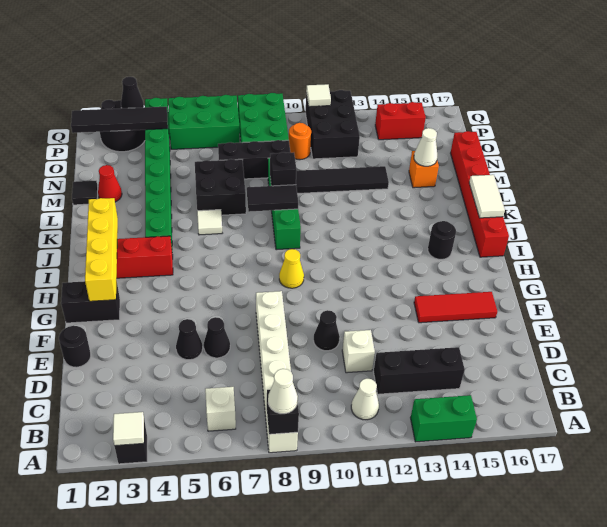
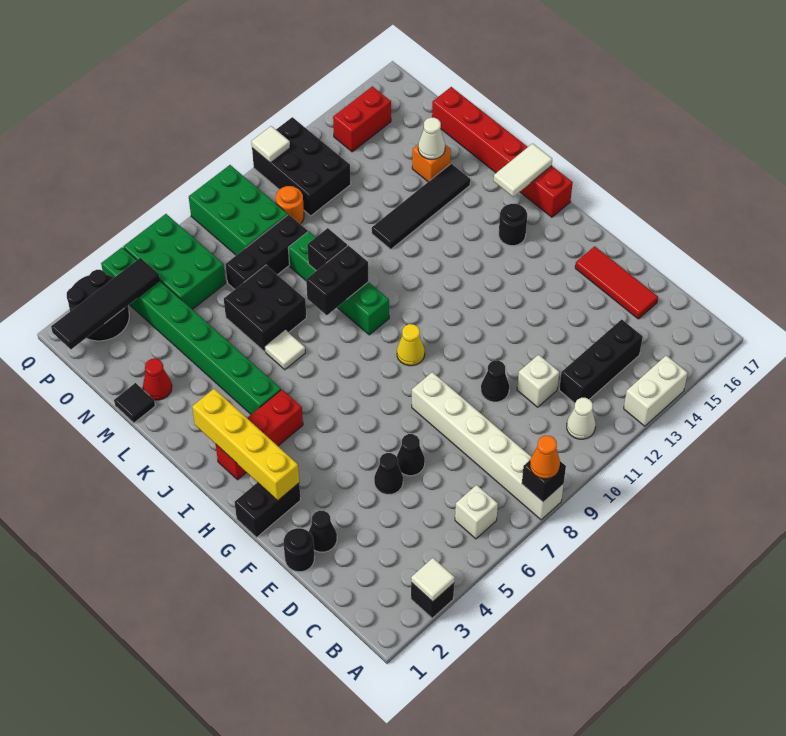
white 1x1 cone [268,369,298,414] -> orange 1x1 cone [530,436,560,479]
green 1x2 brick [411,395,477,442] -> white 1x2 brick [624,355,688,426]
red 1x3 tile [414,292,497,323] -> red 1x3 tile turned to [575,246,658,319]
white 1x2 tile [469,175,505,218] -> white 1x2 tile turned to [494,143,552,197]
black 1x2 tile [247,185,298,212] -> black 1x2 brick [306,245,368,315]
black 1x4 tile [296,166,389,194] -> black 1x4 tile moved to [372,164,470,249]
green 2x3 brick [168,95,240,149] -> green 2x3 brick turned to [123,214,226,309]
black 1x1 cone [121,77,144,108] -> black 1x1 cone moved to [309,511,337,552]

